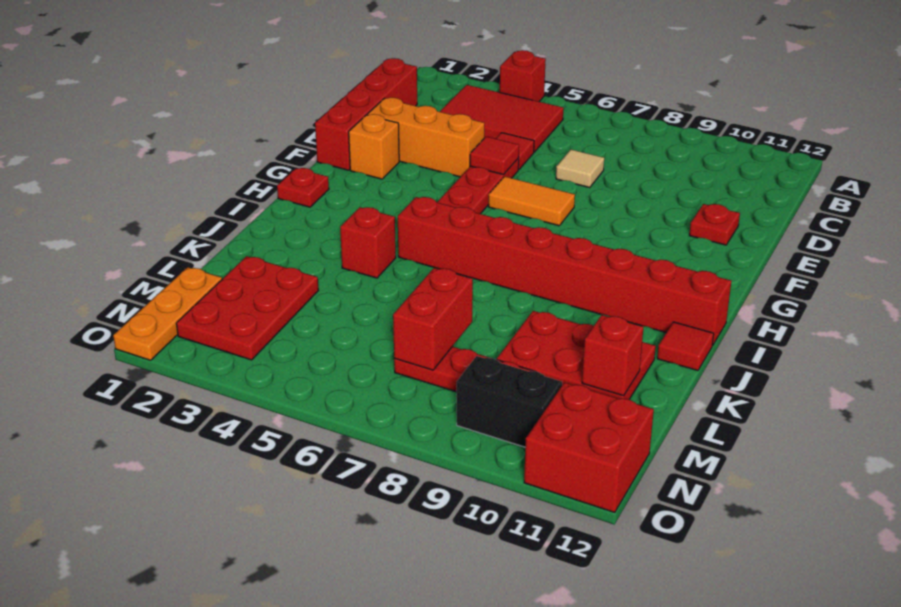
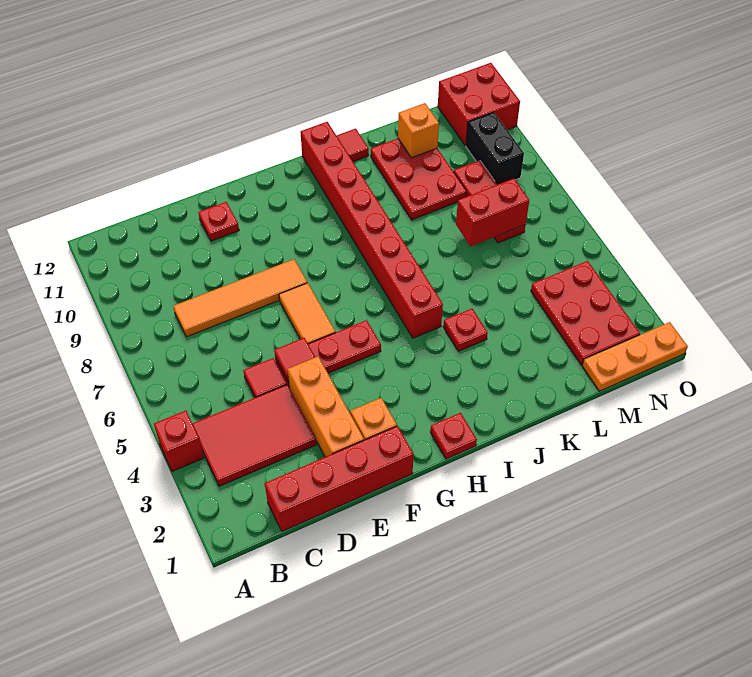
red 2x3 tile [440,85,563,152] -> red 2x3 tile turned to [193,385,317,486]
none -> orange 1x4 tile [173,259,307,337]
tan 1x1 tile [556,150,604,188] -> none
red 1x1 brick [340,207,396,278] -> red 1x1 plate [443,309,488,351]
red 2x3 plate [176,256,318,360] -> red 2x3 plate turned to [531,261,640,365]
red 1x1 brick [582,315,644,396] -> orange 1x1 brick [398,103,439,158]

